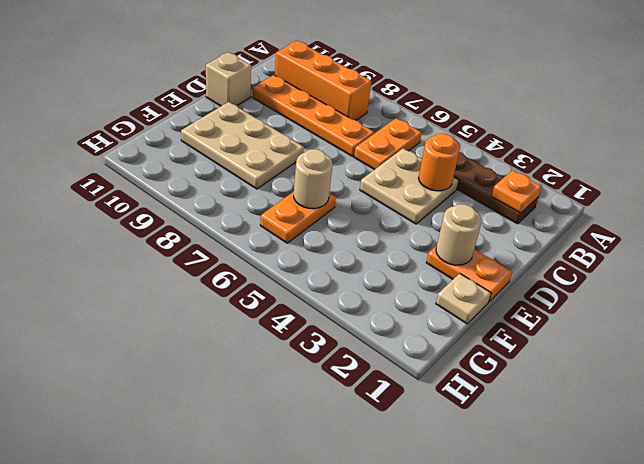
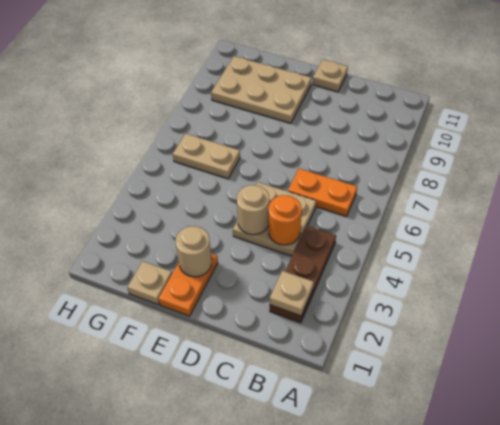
orange 1x1 plate [492,170,542,213] -> tan 1x1 plate [270,271,314,316]
orange 1x3 brick [275,41,371,120] -> none
orange 1x4 plate [252,75,374,157] -> none
tan 1x1 brick [206,52,251,106] -> tan 1x1 plate [313,60,348,92]
tan 2x3 plate [181,102,304,189] -> tan 2x3 plate turned to [211,56,311,123]
orange 1x2 plate [260,192,336,243] -> tan 1x2 plate [173,134,240,179]
tan 1x1 round brick [293,149,333,208] -> tan 1x1 round brick moved to [237,185,269,235]

